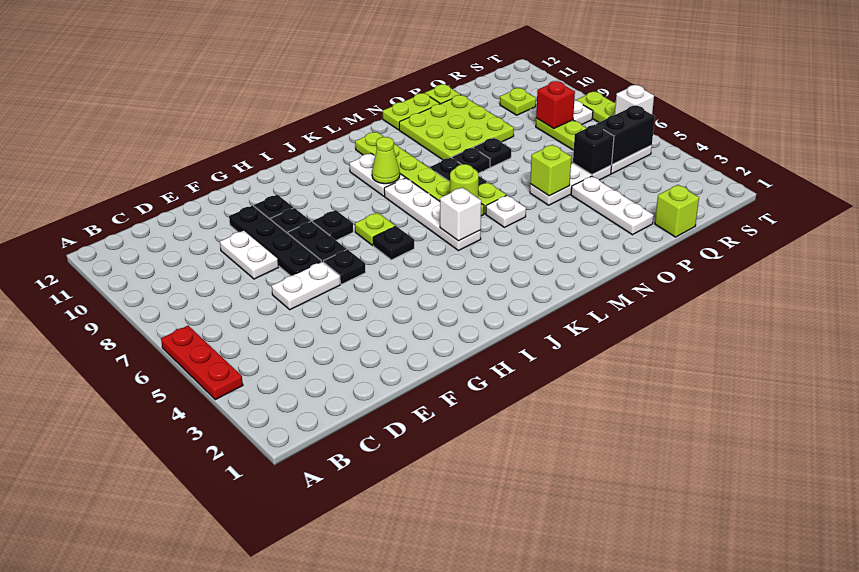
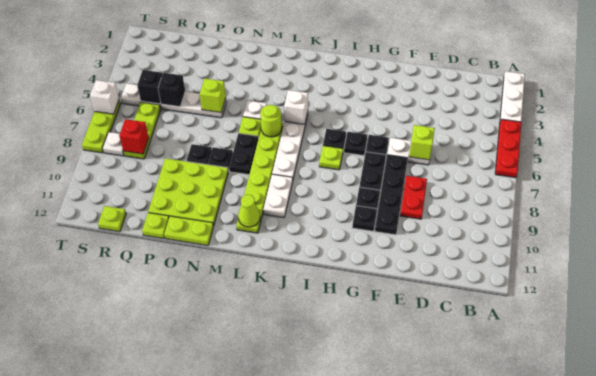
white 1x2 plate [220,230,279,279] -> red 1x2 plate [400,176,427,219]
black 1x1 plate [313,210,353,240] -> black 1x1 plate moved to [344,132,368,156]
lime 1x1 cone [372,137,400,184] -> lime 1x1 cone moved to [238,195,260,227]
white 1x3 plate [571,176,654,235] -> white 1x3 plate moved to [500,71,525,122]
lime 1x1 brick [655,185,699,237] -> lime 1x1 brick moved to [409,125,435,160]
black 1x2 brick [596,105,655,164] -> black 1x1 brick [137,70,163,104]
lime 1x1 plate [500,88,536,115] -> lime 1x1 plate moved to [98,206,126,232]

